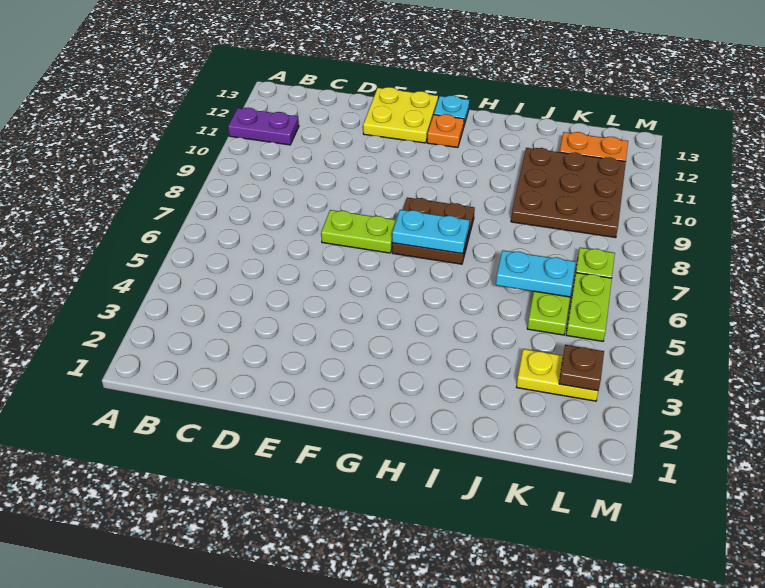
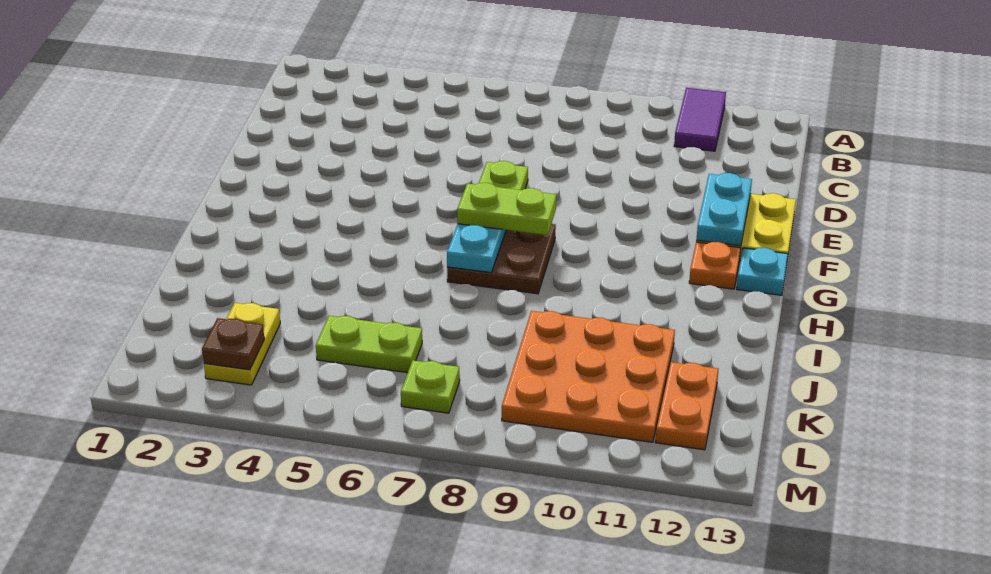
purple 1x2 plate [228,108,299,145] -> purple 1x2 tile [674,88,726,151]
cyan 1x2 plate [496,250,576,297] -> cyan 1x2 plate moved to [697,173,752,246]
brown 3x3 plate [511,148,626,238] -> orange 3x3 plate [502,311,675,442]
lime 1x2 plate [566,273,612,341] -> lime 1x2 plate moved to [457,183,556,235]

